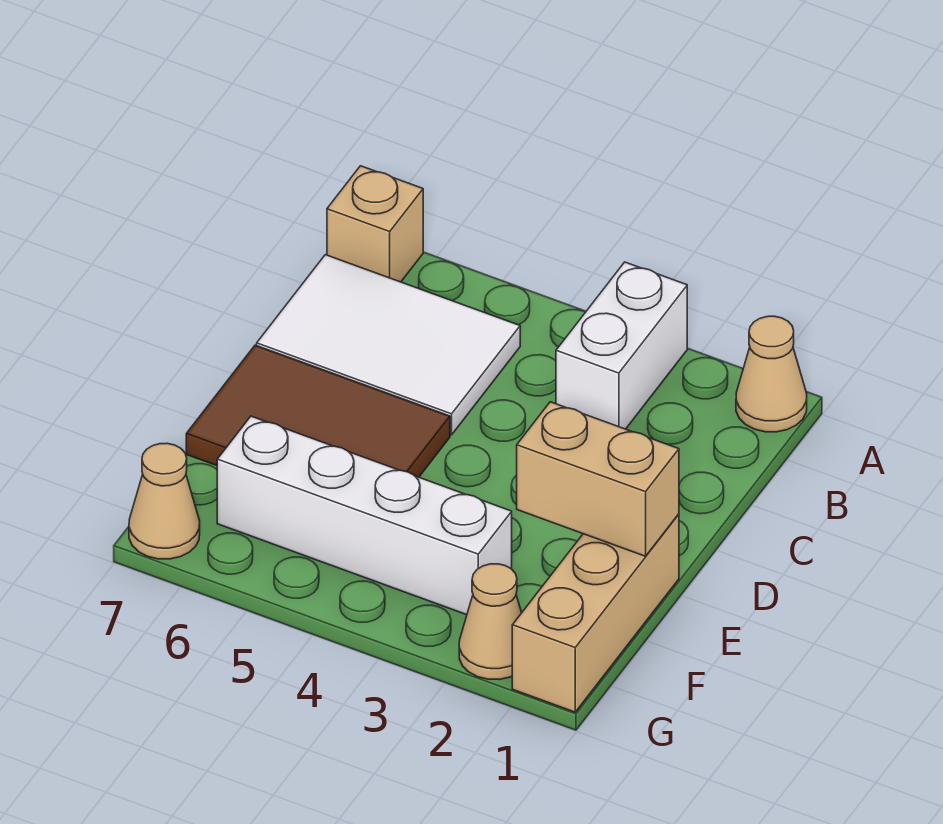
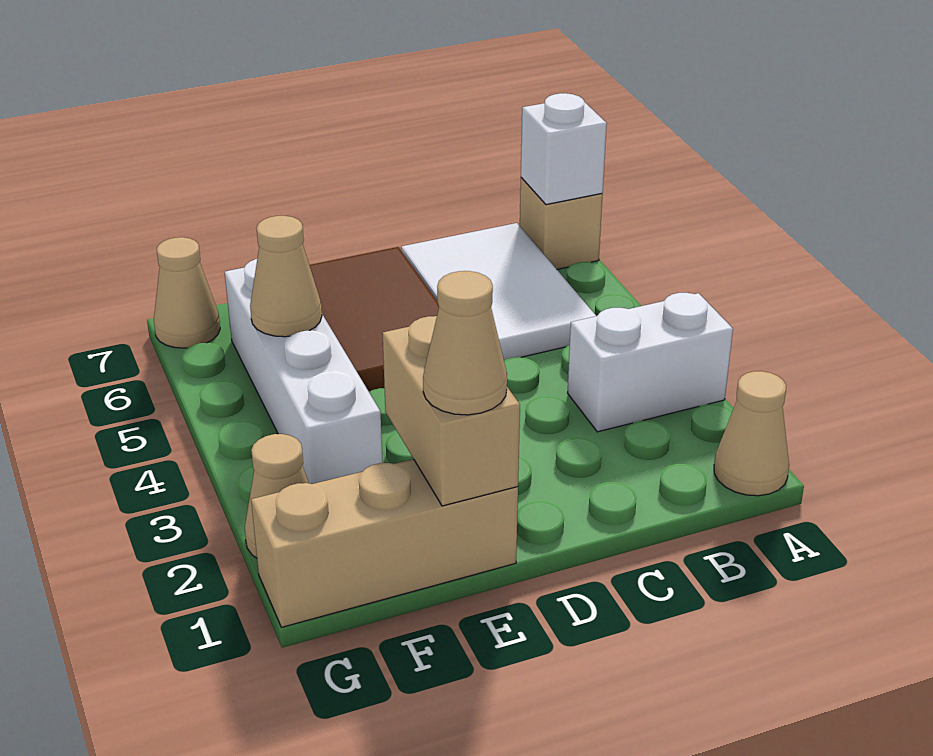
none -> white 1x1 brick [521,93,607,205]
none -> tan 1x1 cone [423,271,507,415]
none -> tan 1x1 cone [250,216,322,337]

